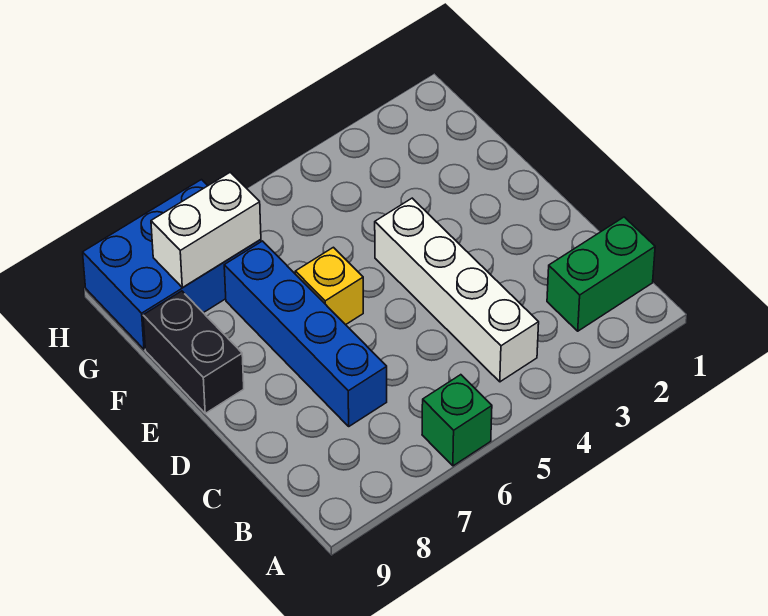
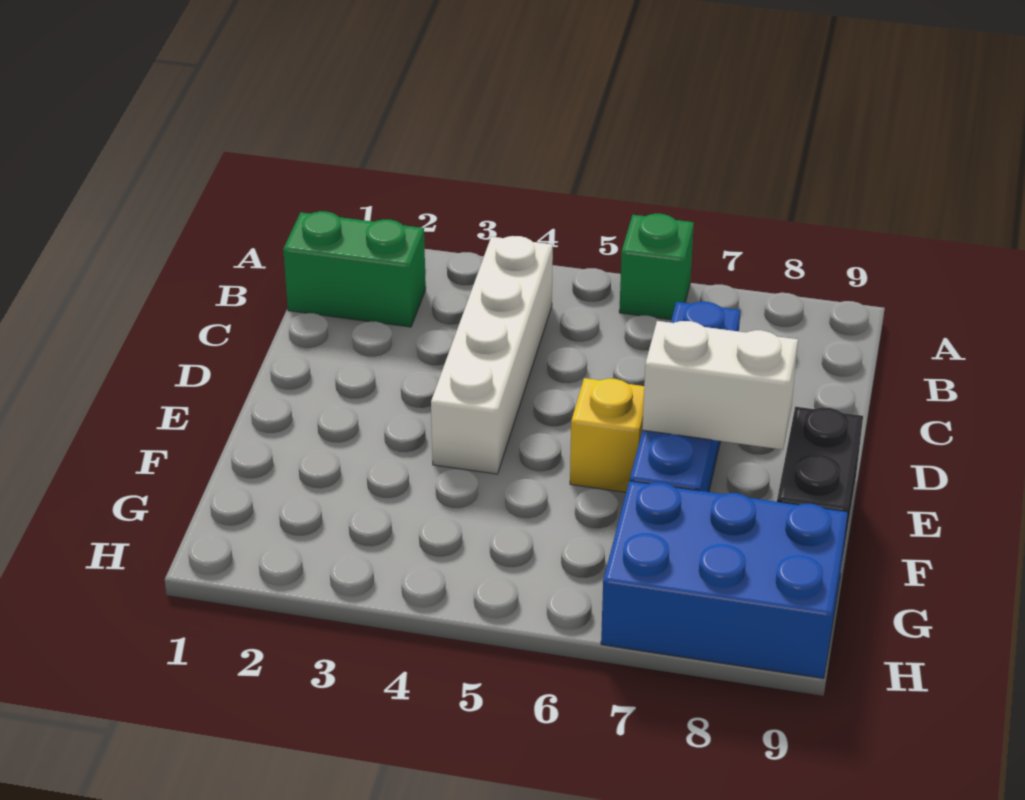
white 1x2 brick [151,172,261,287] -> white 1x2 brick moved to [642,321,798,450]

